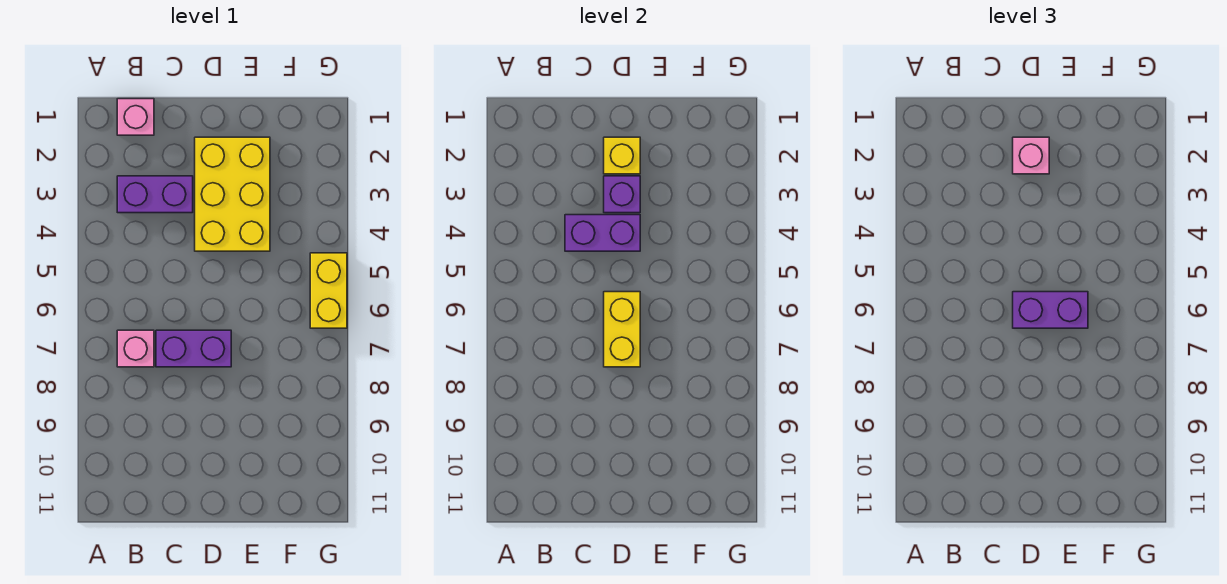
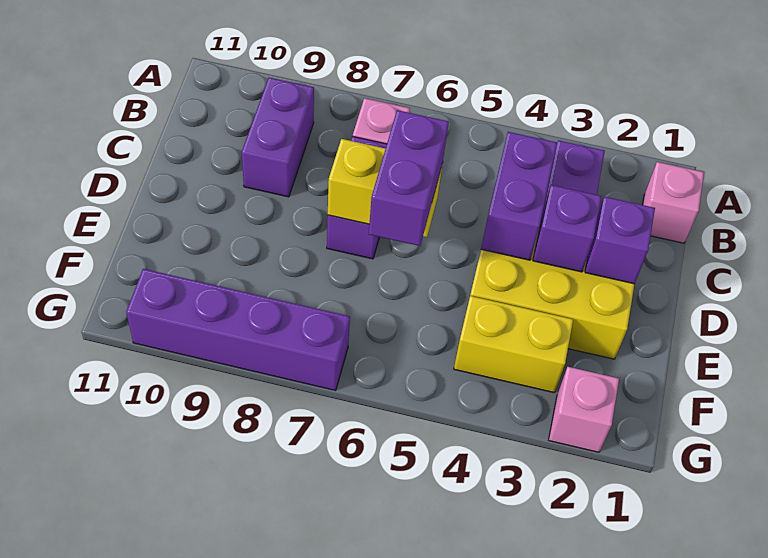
none -> purple 1x2 brick [242,78,314,197]
yellow 1x1 brick [604,137,640,174] -> purple 1x1 brick [585,197,655,284]
pink 1x1 brick [1013,137,1049,174] -> pink 1x1 brick moved to [549,367,619,452]
yellow 1x2 brick [310,253,347,328] -> yellow 1x2 brick moved to [454,296,573,393]
none -> purple 1x4 brick [126,269,350,391]

